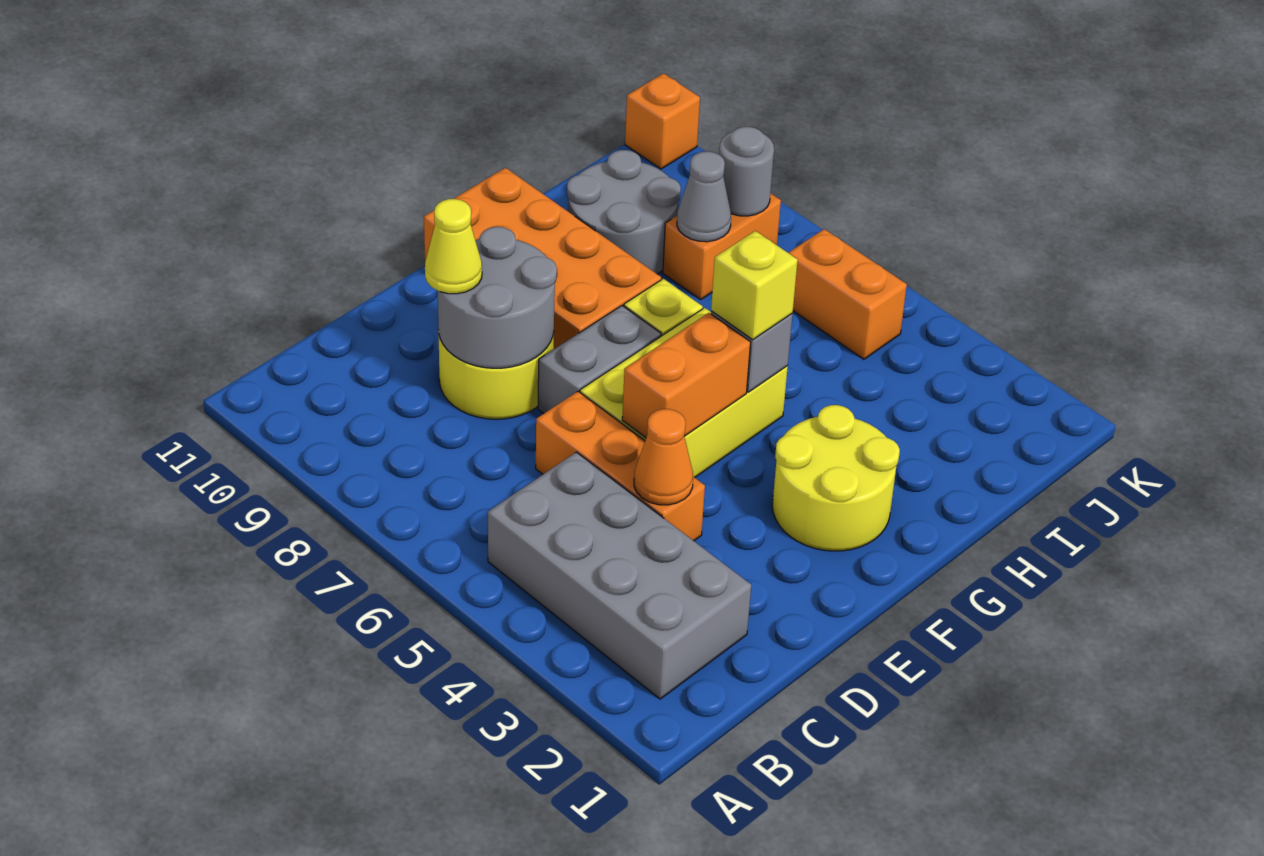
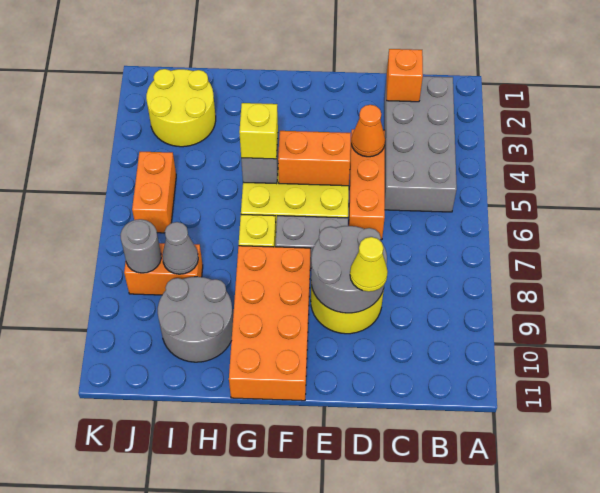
yellow 2x2 round brick [772,405,900,551] -> yellow 2x2 round brick moved to [146,69,216,147]
orange 1x1 brick [625,73,700,169] -> orange 1x1 brick moved to [387,49,423,102]

